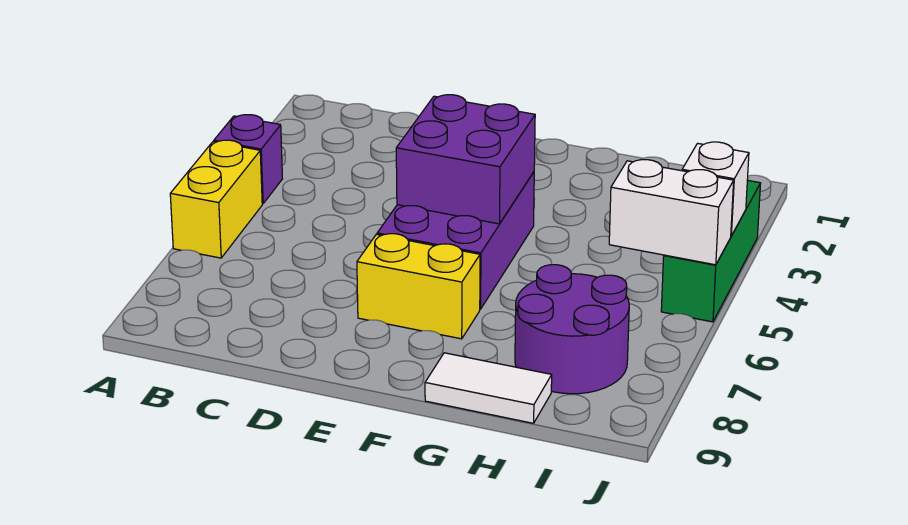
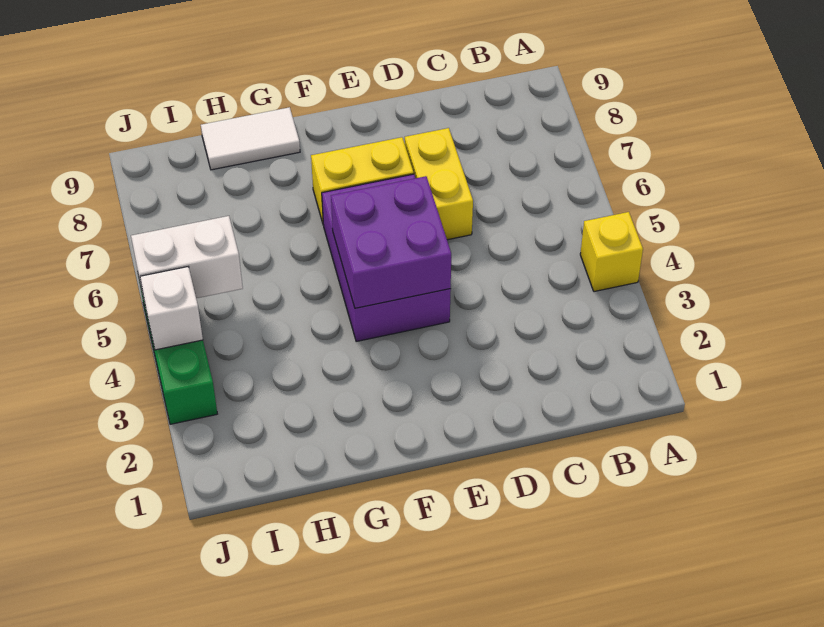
purple 1x1 brick [214,115,282,204] -> yellow 1x1 brick [580,212,643,292]
yellow 1x2 brick [170,140,262,258] -> yellow 1x2 brick moved to [405,128,473,240]
purple 2x2 round brick [515,264,629,394] -> none

